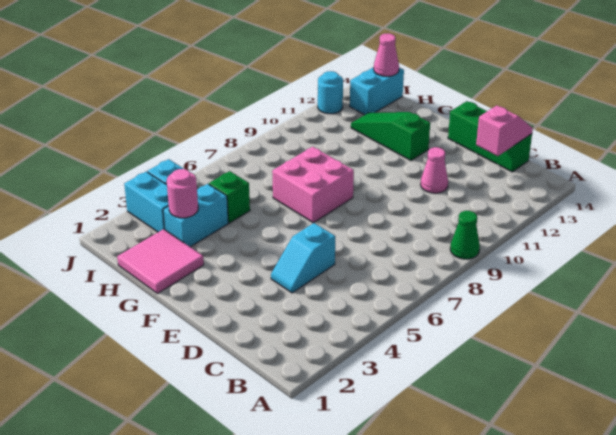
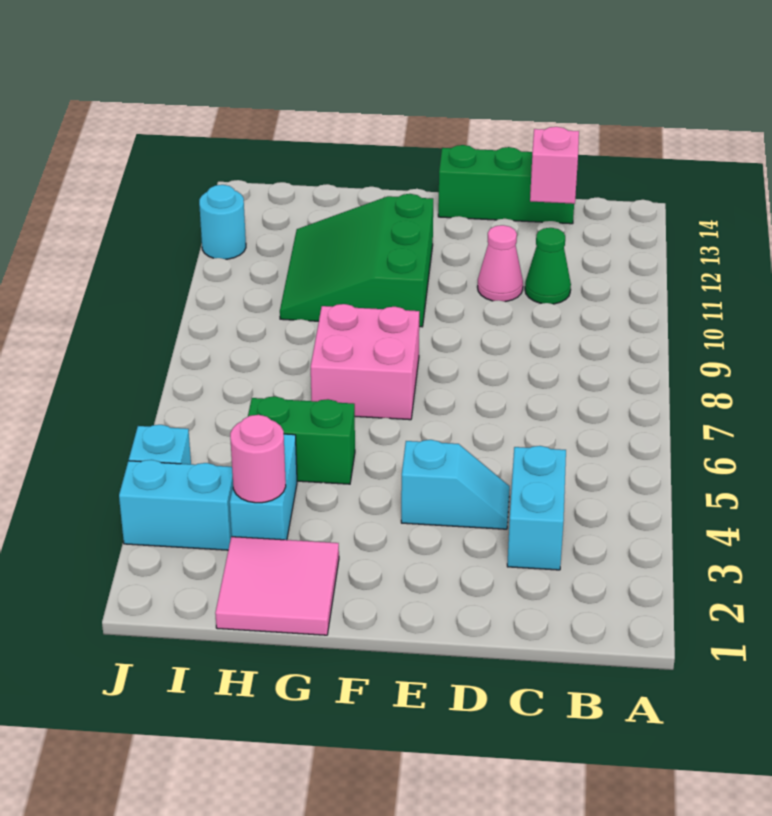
green 1x1 cone [450,211,480,259] -> green 1x1 cone moved to [525,228,571,304]
cyan 1x2 slope [271,223,335,293] -> cyan 1x2 slope turned to [401,440,510,529]
green 1x3 slope [351,112,430,161] -> green 3x3 slope [280,194,433,327]
green 1x1 brick [209,171,250,223] -> green 1x2 brick [248,396,355,484]
cyan 1x2 brick [350,67,404,115] -> cyan 1x2 brick moved to [507,446,566,570]
pink 1x1 cone [374,33,399,76] -> none

